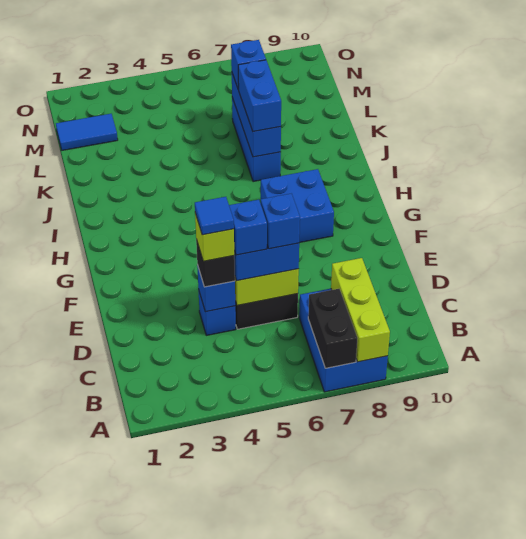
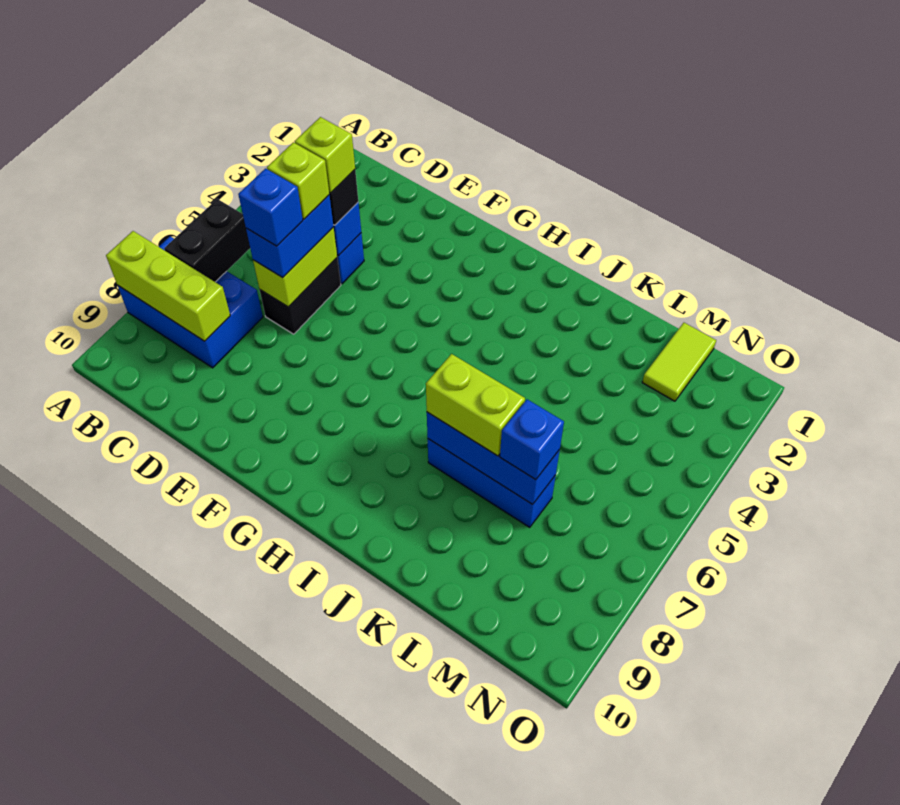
black 1x2 brick [308,289,358,368] -> black 1x2 brick turned to [164,199,250,282]
blue 1x1 tile [195,197,234,235] -> none
blue 1x1 brick [229,200,267,255] -> lime 1x1 brick [267,142,329,219]
blue 2x2 brick [261,169,334,243] -> none
blue 1x2 brick [238,60,281,131] -> lime 1x2 brick [426,354,525,456]
blue 1x2 tile [56,114,118,150] -> lime 1x2 tile [642,323,716,401]

